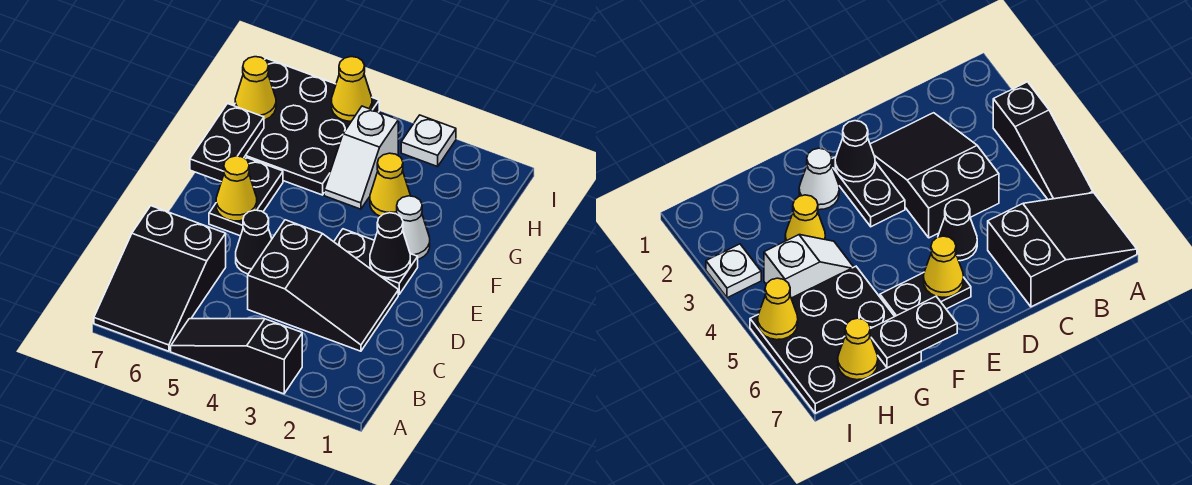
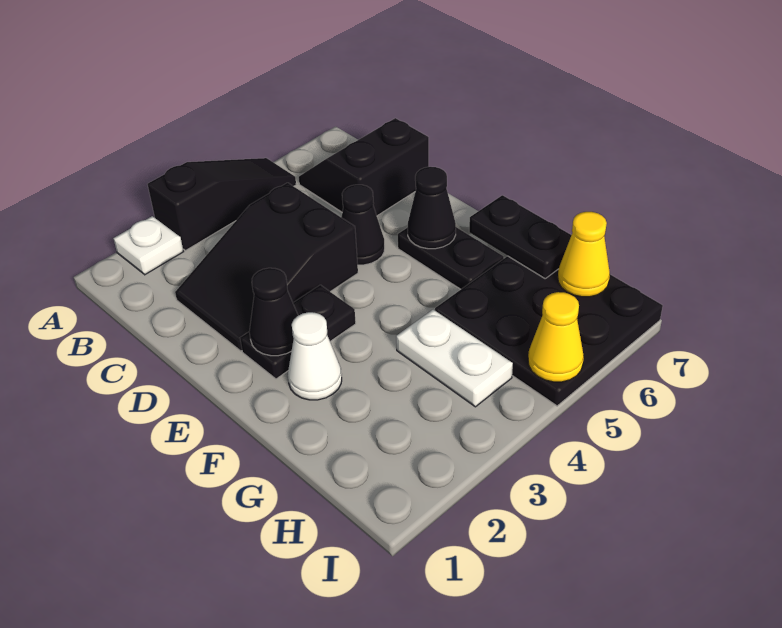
black 2x3 slope [94,206,226,351] -> black 2x2 slope [299,118,429,216]
yellow 1x1 cone [216,156,257,221] -> black 1x1 cone [408,167,456,249]
yellow 1x1 cone [370,153,410,217] -> none
white 1x2 slope [324,106,398,209] -> white 1x2 plate [396,310,513,407]
white 1x1 plate [401,115,456,167] -> white 1x1 plate moved to [113,216,184,275]

